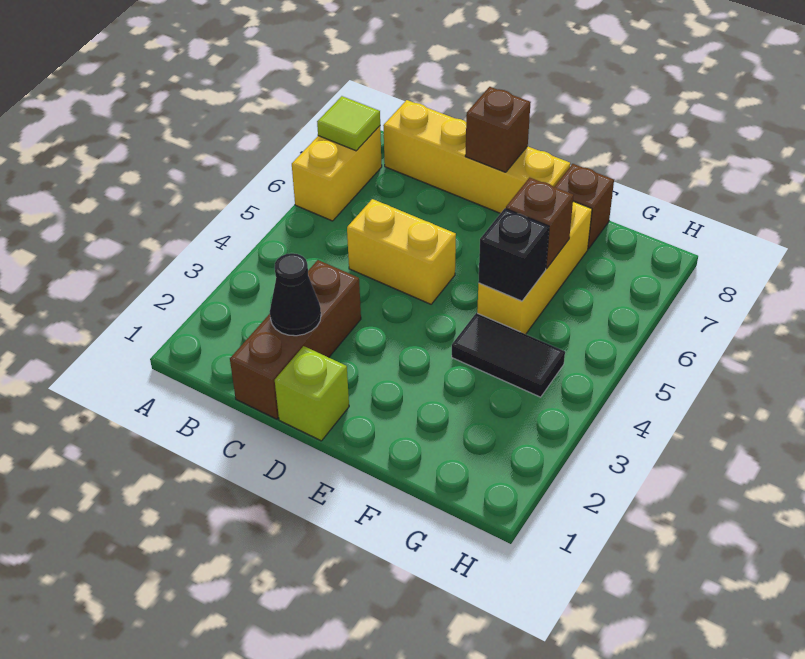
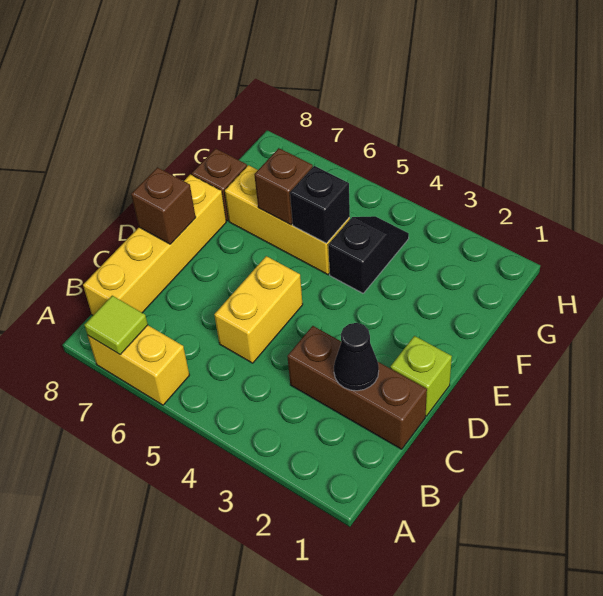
black 1x2 tile [452,313,565,397] -> black 1x2 slope [328,216,409,293]

